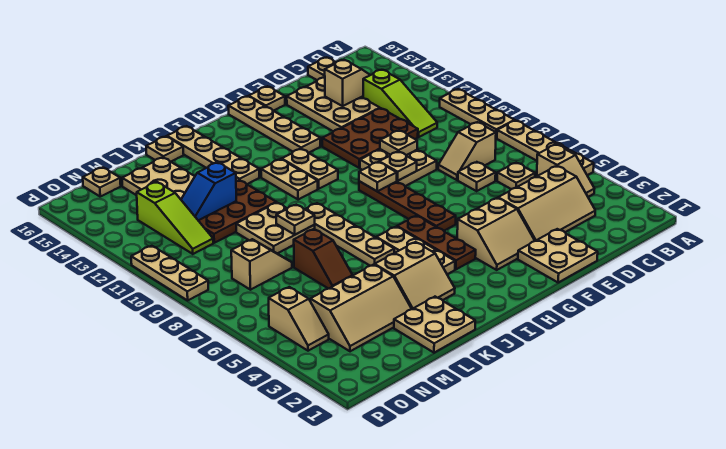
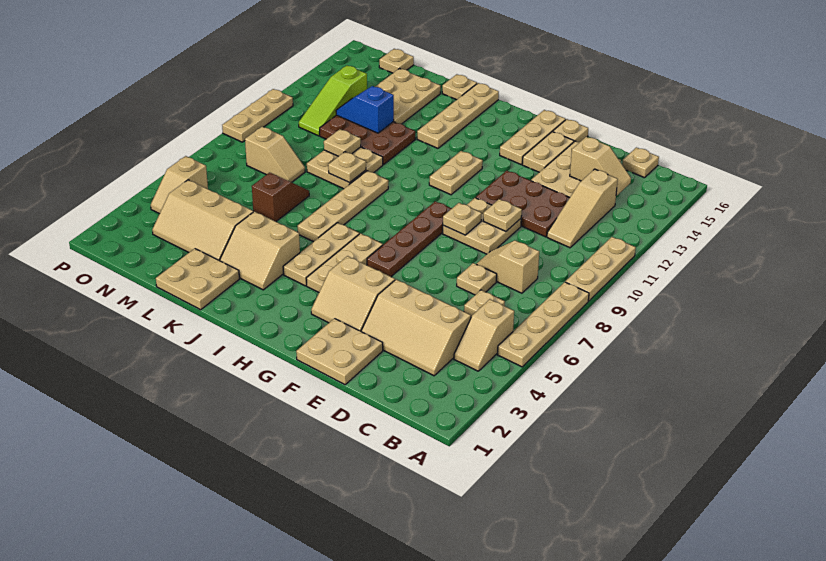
lime 1x3 slope [363,70,437,137] -> tan 1x3 slope [547,169,618,248]
tan 1x1 plate [359,162,397,191] -> tan 1x1 plate moved to [324,129,361,156]
tan 1x4 plate [228,96,320,153] -> tan 1x3 plate [500,110,566,164]
brown 1x3 plate [397,216,476,269] -> tan 1x3 plate [306,233,383,292]
tan 1x2 plate [261,159,318,200] -> tan 1x2 plate moved to [522,132,574,172]
brown 1x2 slope [294,229,353,289] -> brown 1x2 slope turned to [252,173,309,222]

